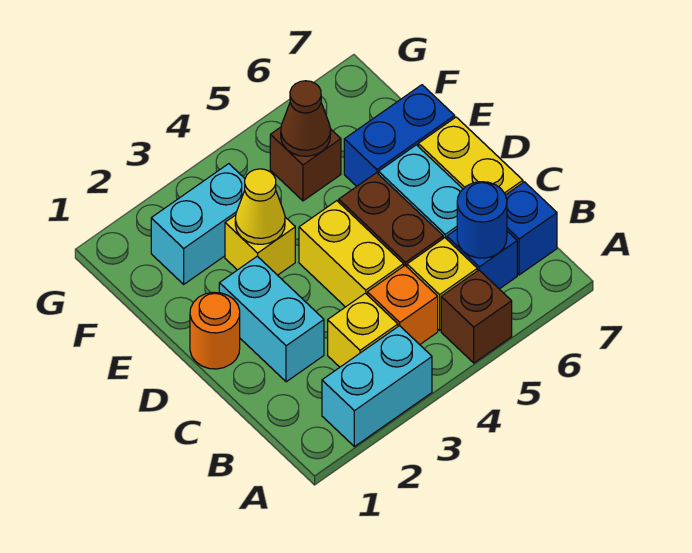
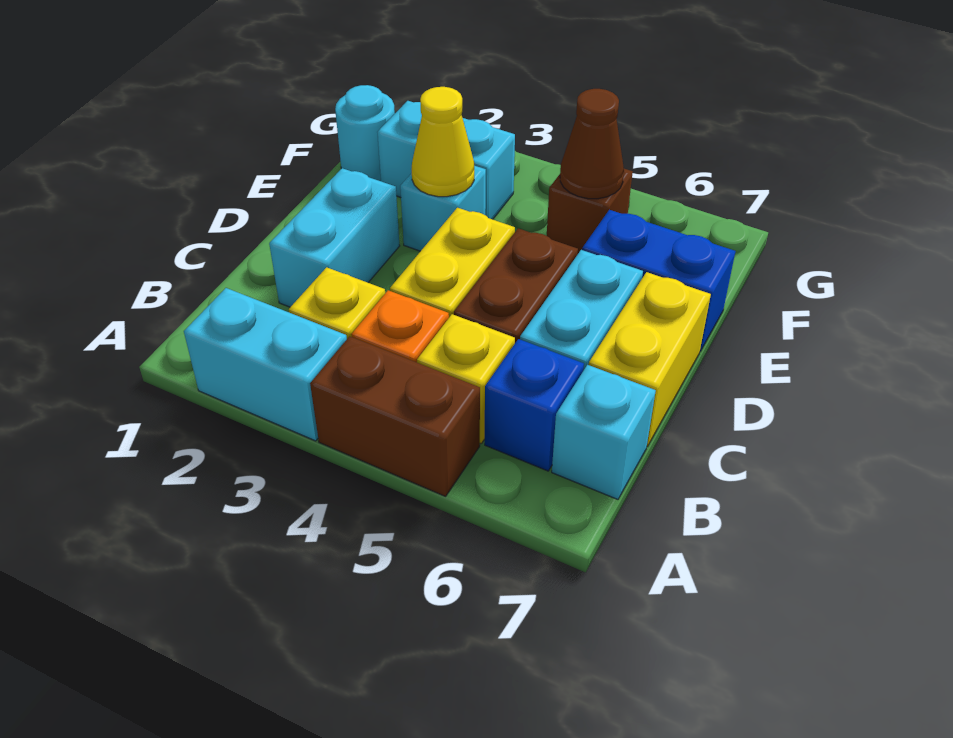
brown 1x1 brick [441,270,512,363] -> brown 1x2 brick [310,336,480,496]
blue 1x1 round brick [457,182,507,258] -> none
blue 1x1 brick [506,182,557,275] -> cyan 1x1 brick [552,365,656,499]
orange 1x1 round brick [190,292,240,369] -> none
yellow 1x1 brick [225,215,295,275] -> cyan 1x1 brick [400,166,486,251]
none -> cyan 1x1 round brick [335,85,395,181]

